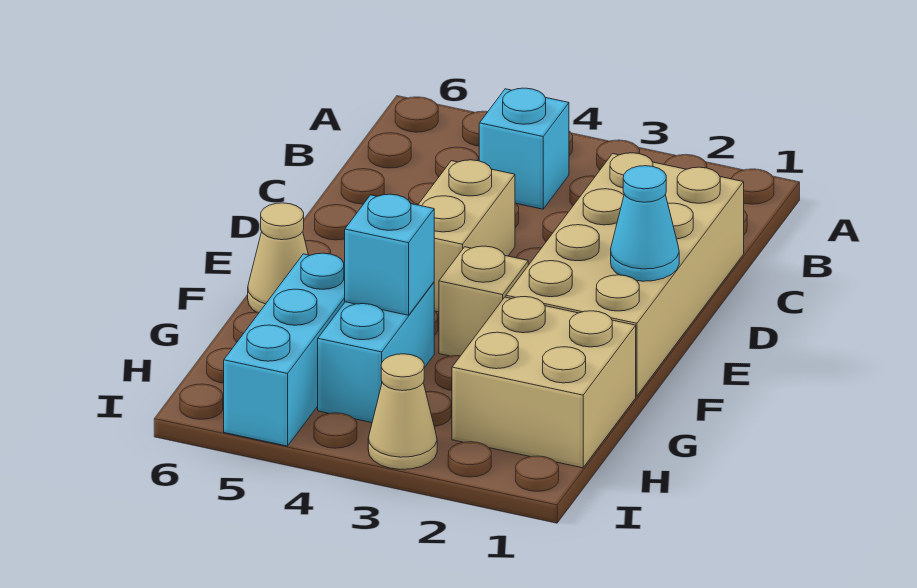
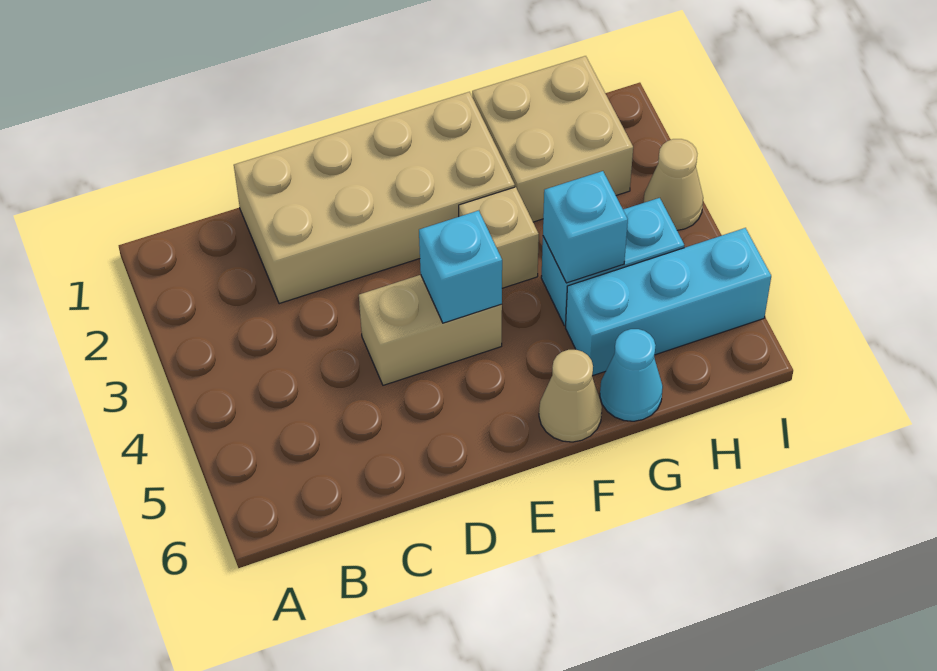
cyan 1x1 brick [479,88,569,209] -> cyan 1x1 brick moved to [419,211,502,323]
cyan 1x1 cone [611,166,679,281] -> cyan 1x1 cone moved to [600,329,663,421]

